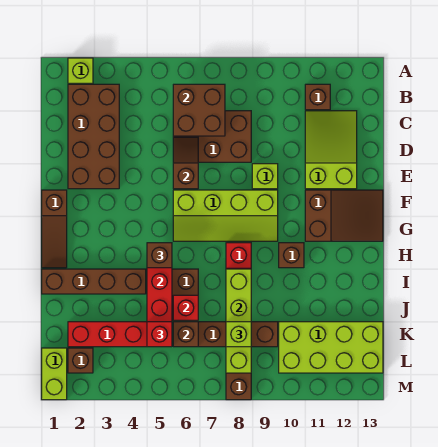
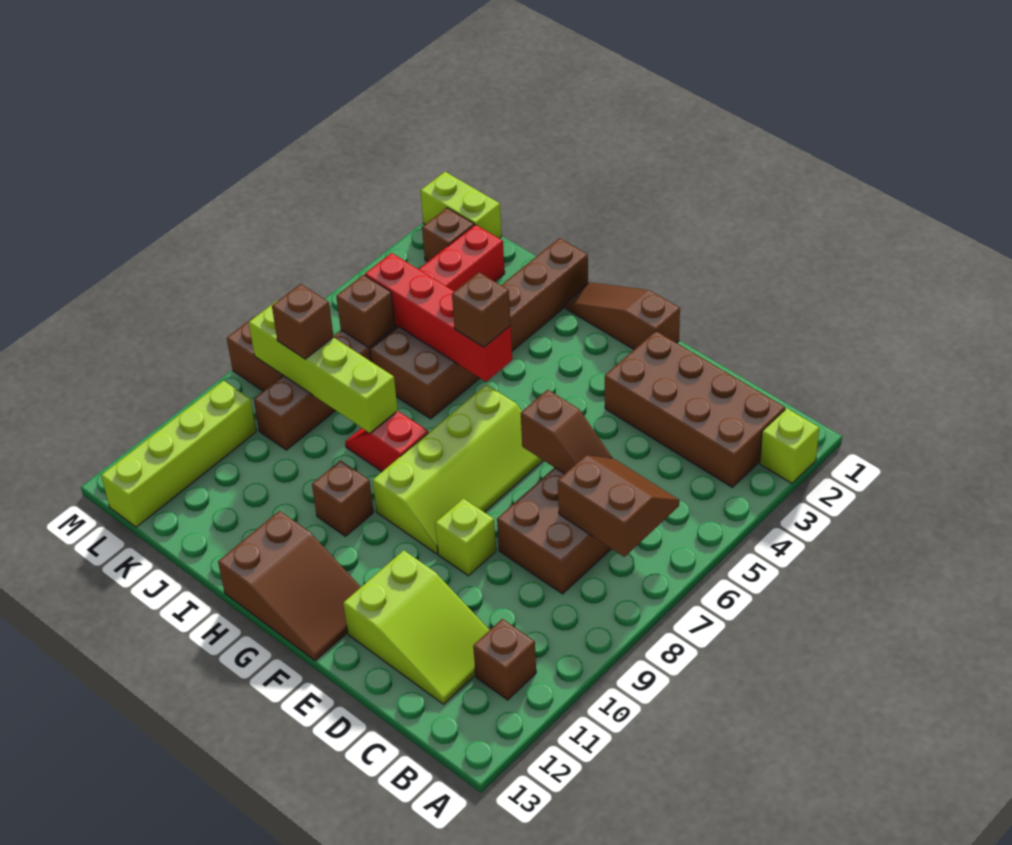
brown 2x2 brick [173,84,225,136] -> brown 2x2 slope [558,455,679,557]
lime 2x4 slope [173,190,278,241] -> lime 2x4 slope turned to [373,385,543,554]
brown 2x3 slope [305,190,383,241] -> brown 2x3 slope turned to [218,511,361,661]
red 1x1 brick [173,295,198,320] -> none
red 1x1 brick [147,322,172,347] -> none
lime 1x1 brick [226,322,251,347] -> brown 1x1 brick [272,284,334,359]
lime 2x4 brick [279,322,383,373] -> lime 1x4 brick [101,381,256,527]

